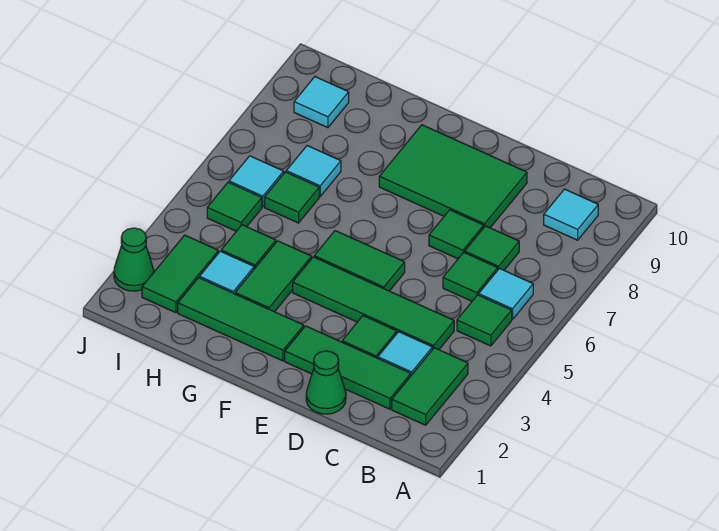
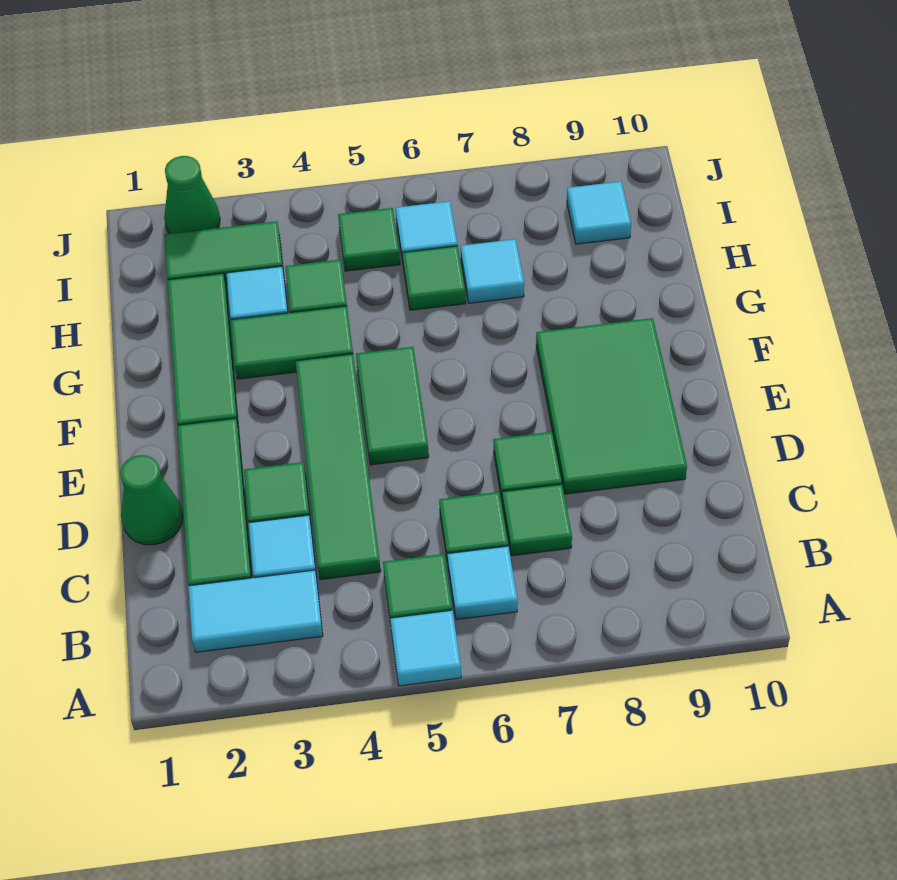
green 1x2 tile [392,348,468,425] -> cyan 1x2 tile [188,570,323,652]
cyan 1x1 tile [544,189,598,240] -> cyan 1x1 tile moved to [390,611,461,686]

